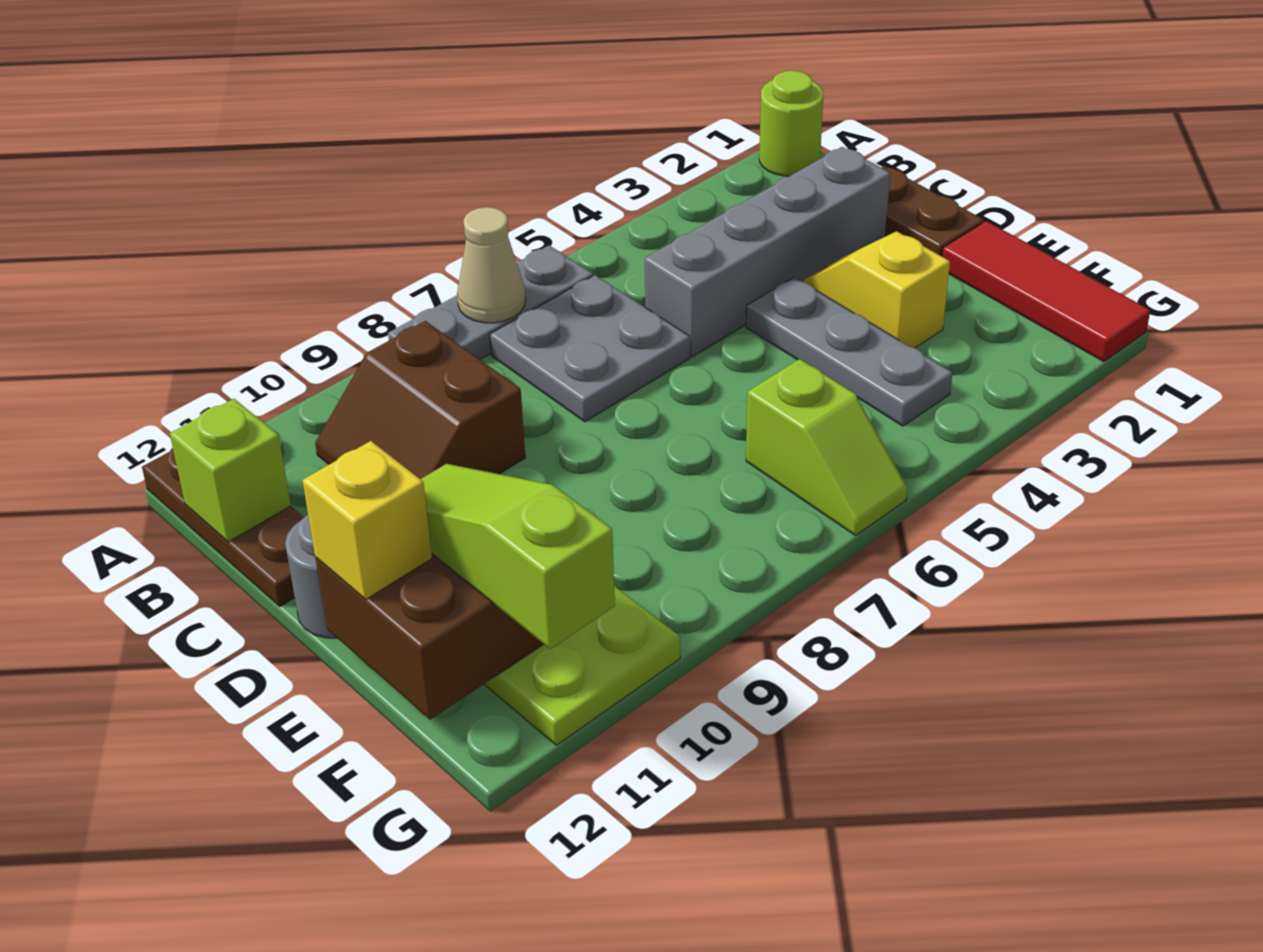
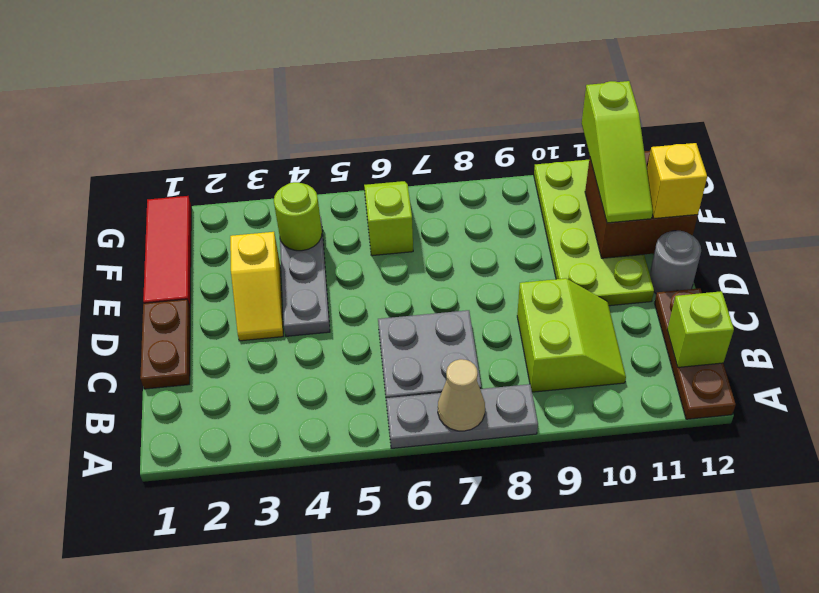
lime 1x1 round brick [759,71,823,176] -> lime 1x1 round brick moved to [274,182,322,251]
brown 2x2 slope [315,321,525,479] -> lime 2x2 slope [517,278,626,392]
grey 1x4 brick [645,147,890,357] -> none

